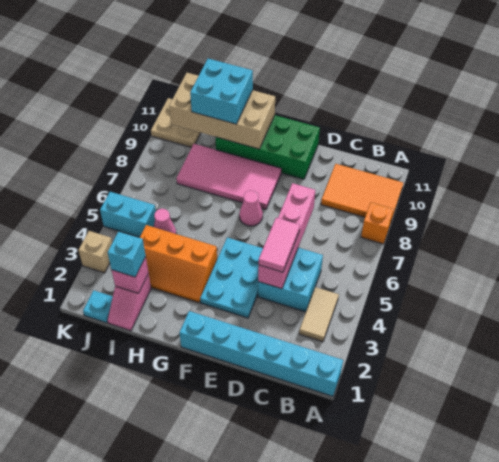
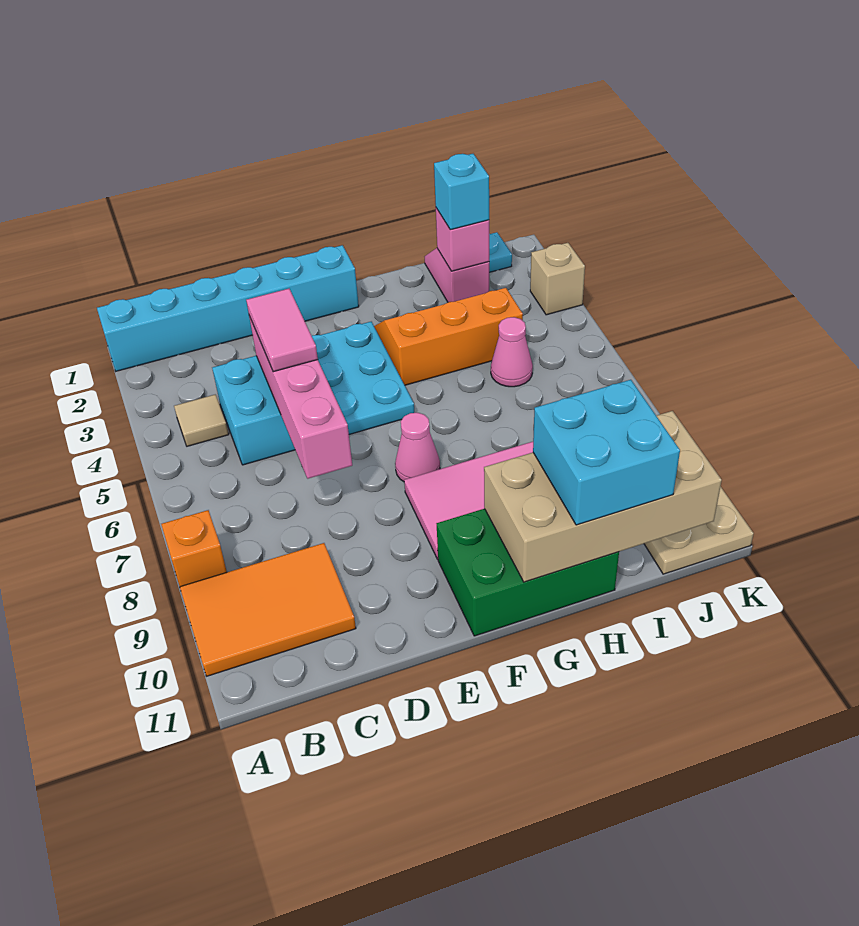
tan 1x2 tile [299,287,339,342] -> tan 1x1 tile [174,394,229,446]
green 2x4 brick [215,115,320,179] -> green 2x3 brick [437,509,619,636]
cyan 1x2 brick [100,192,156,238] -> none

